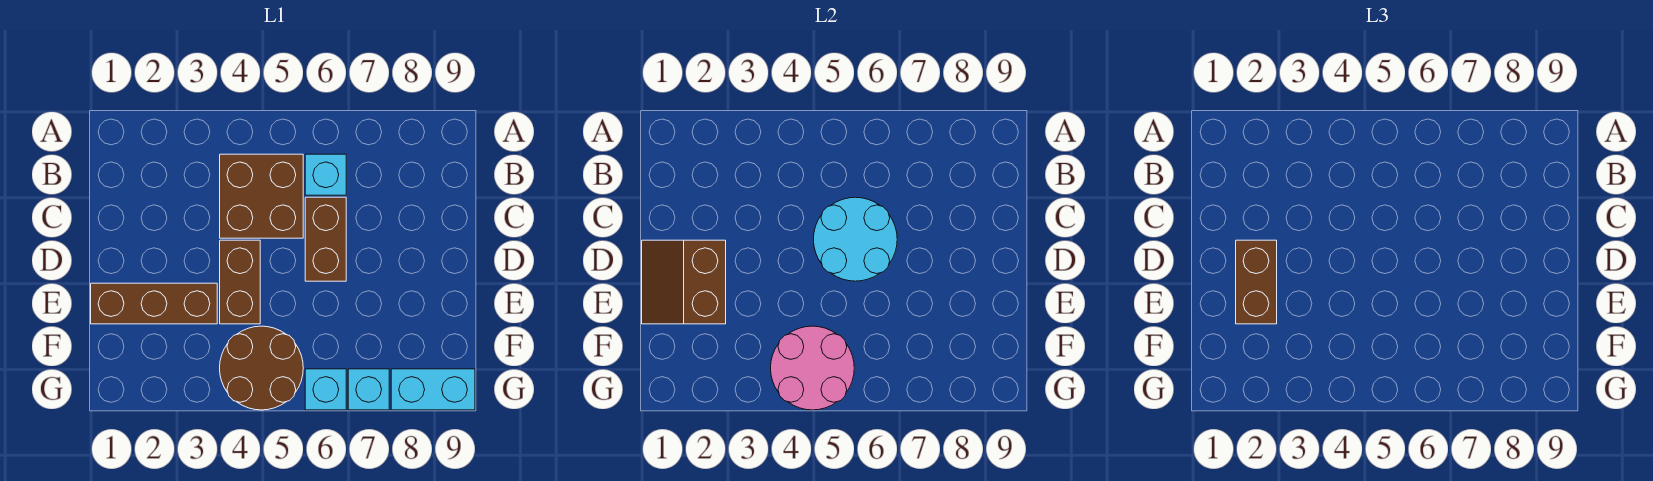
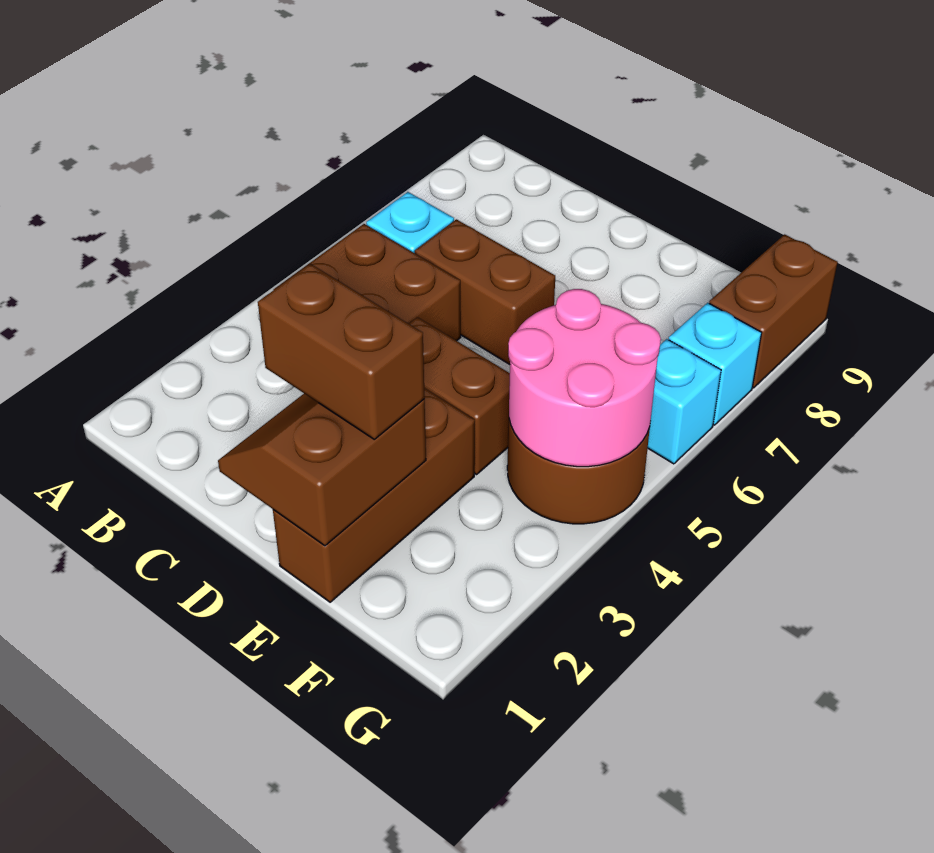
cyan 2x2 round brick [813,197,897,281] -> none
brown 2x2 slope [642,240,726,324] -> brown 2x2 slope turned to [218,394,426,546]
cyan 1x2 brick [391,369,475,410] -> brown 1x2 brick [709,234,838,388]

